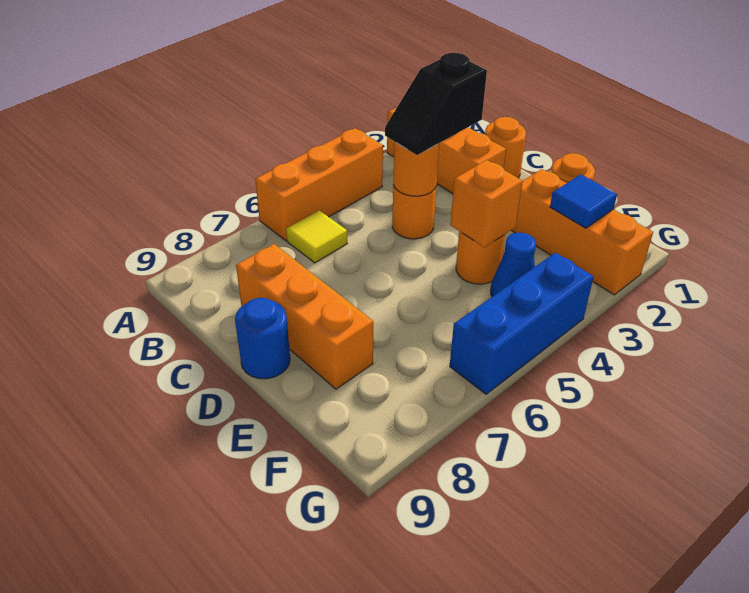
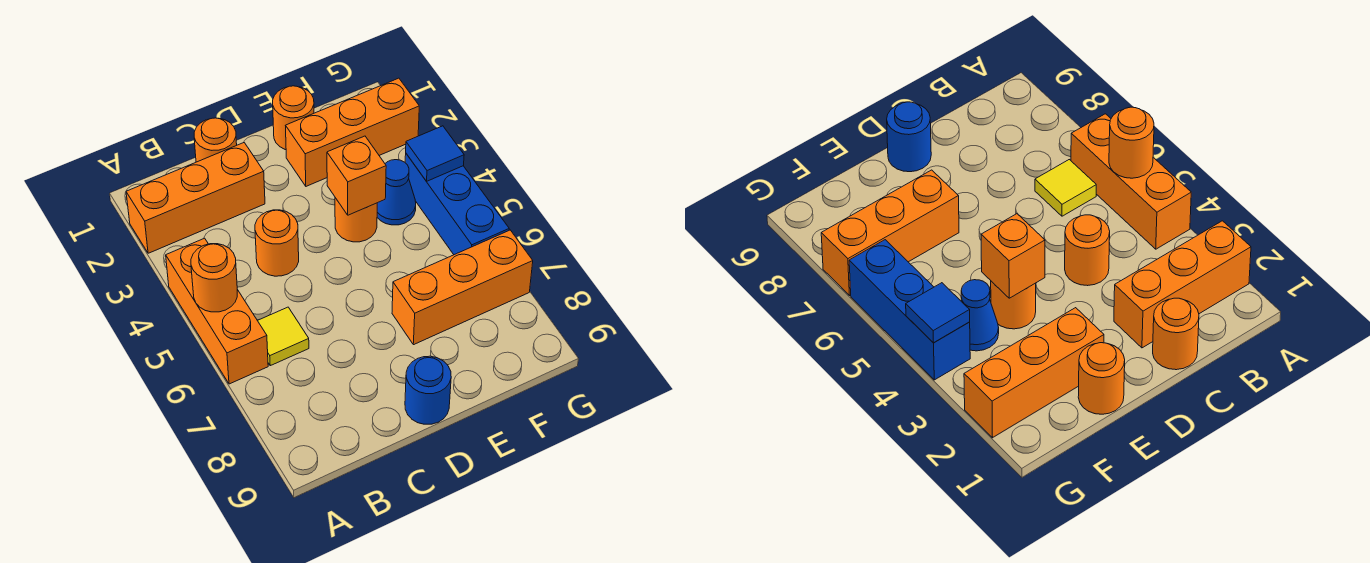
black 1x2 slope [385,53,487,155] -> none
orange 1x1 round brick [393,142,439,196] -> orange 1x1 round brick moved to [191,244,237,312]
orange 1x3 brick [236,244,373,389] -> orange 1x3 brick moved to [392,230,533,345]
blue 1x1 tile [550,174,617,228] -> blue 1x1 tile moved to [406,126,464,181]

